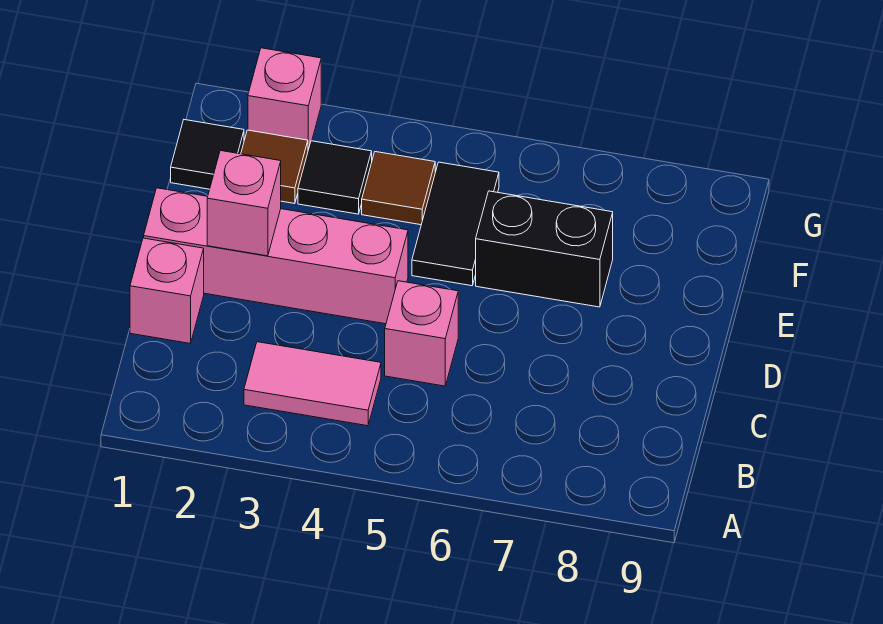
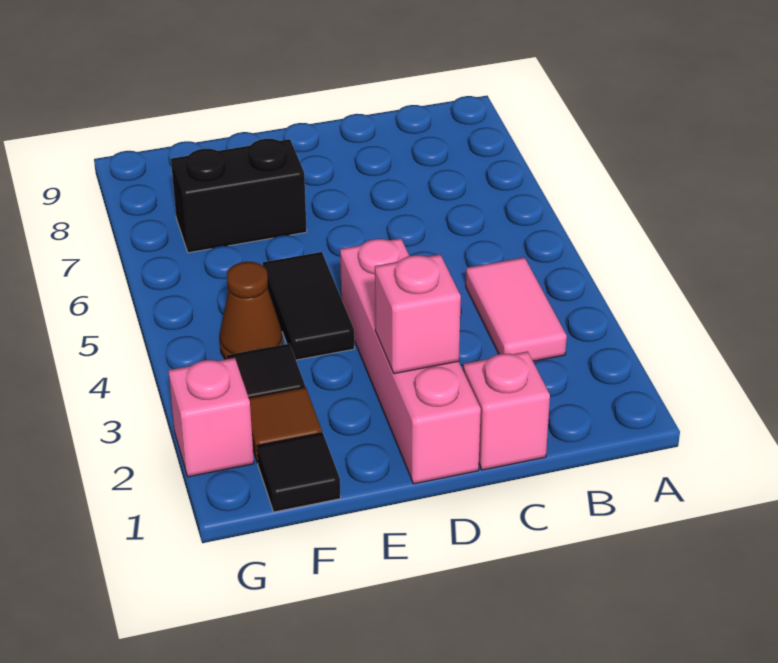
pink 1x1 brick [385,281,458,386] -> none
black 1x2 tile [412,162,499,286] -> black 1x2 tile turned to [263,252,355,360]
black 1x2 brick [476,191,613,307] -> black 1x2 brick turned to [171,139,307,253]
brown 1x1 tile [362,152,435,225] -> brown 1x1 cone [219,262,283,359]

